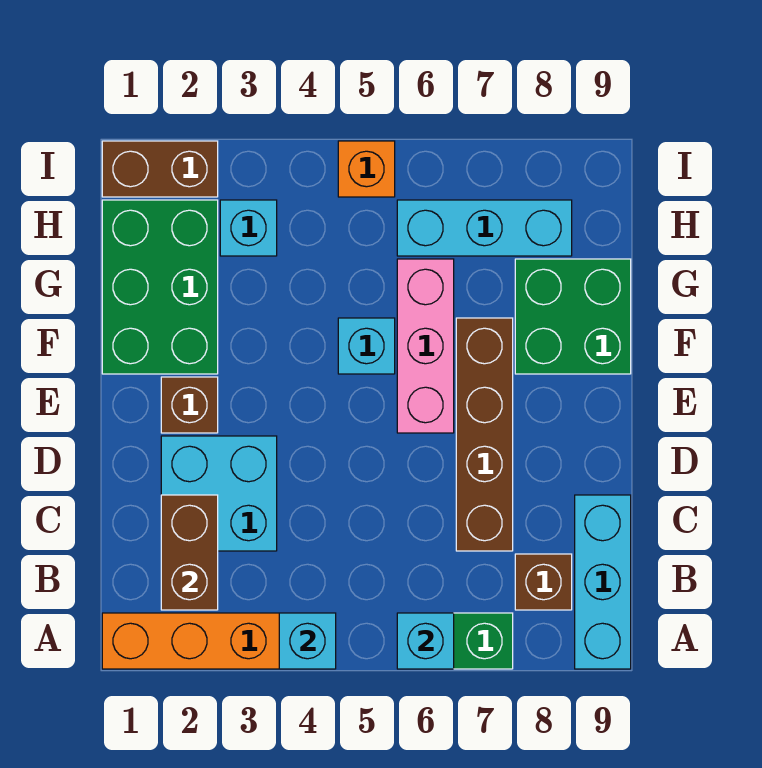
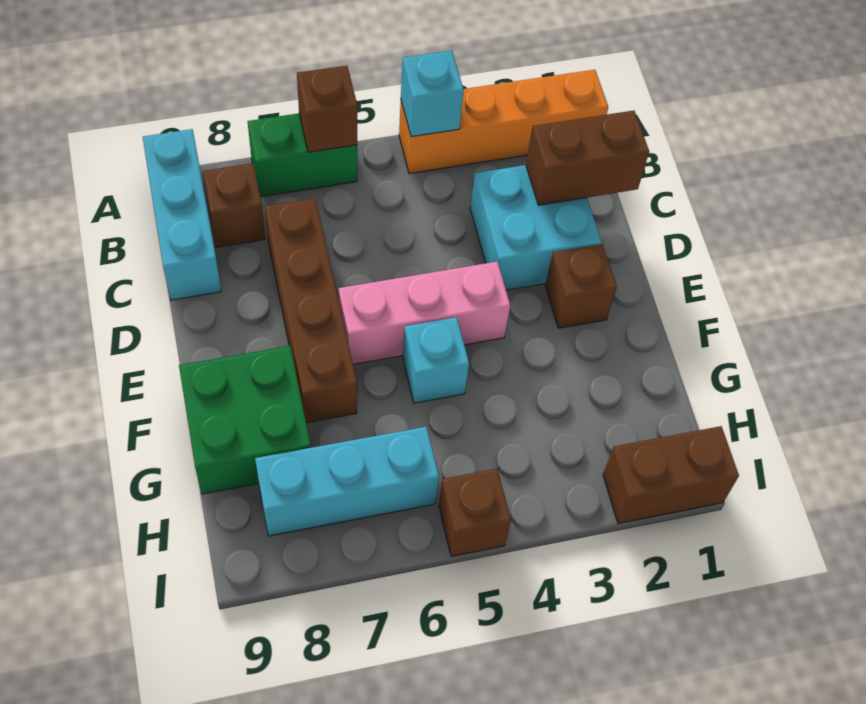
cyan 1x1 brick [397,613,454,669] -> brown 1x1 brick [297,66,357,152]
brown 1x2 brick [161,495,218,610] -> brown 1x2 brick turned to [526,110,649,205]
pink 1x3 brick [397,259,454,433] -> pink 1x3 brick turned to [338,262,510,364]
green 2x3 brick [102,200,218,374] -> none
cyan 1x1 brick [220,200,277,256] -> none
orange 1x1 brick [338,141,395,197] -> brown 1x1 brick [439,469,511,556]

